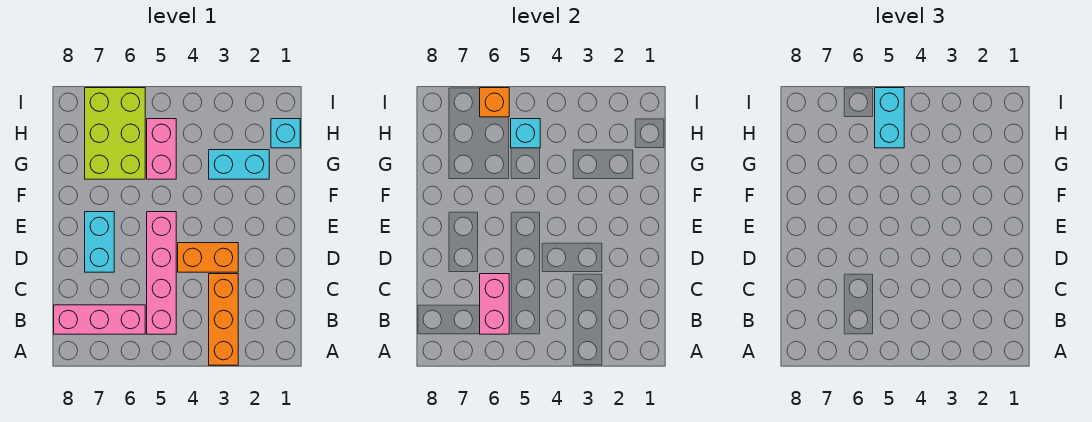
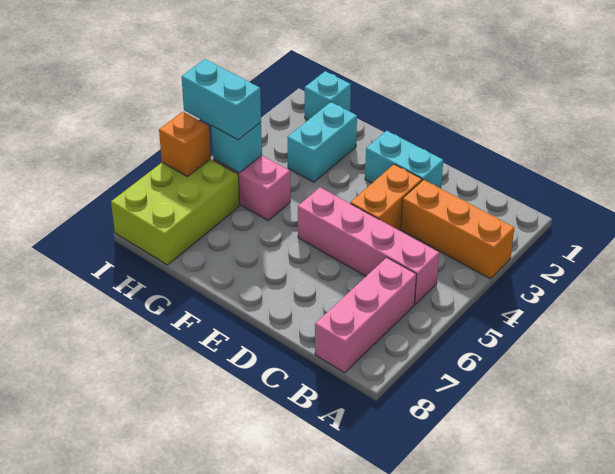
pink 1x2 brick [480,274,509,334] -> none
cyan 1x2 brick [85,212,114,272] -> cyan 1x2 brick moved to [365,131,443,189]
lime 2x3 brick [85,88,145,179] -> lime 2x3 brick turned to [111,159,240,265]

